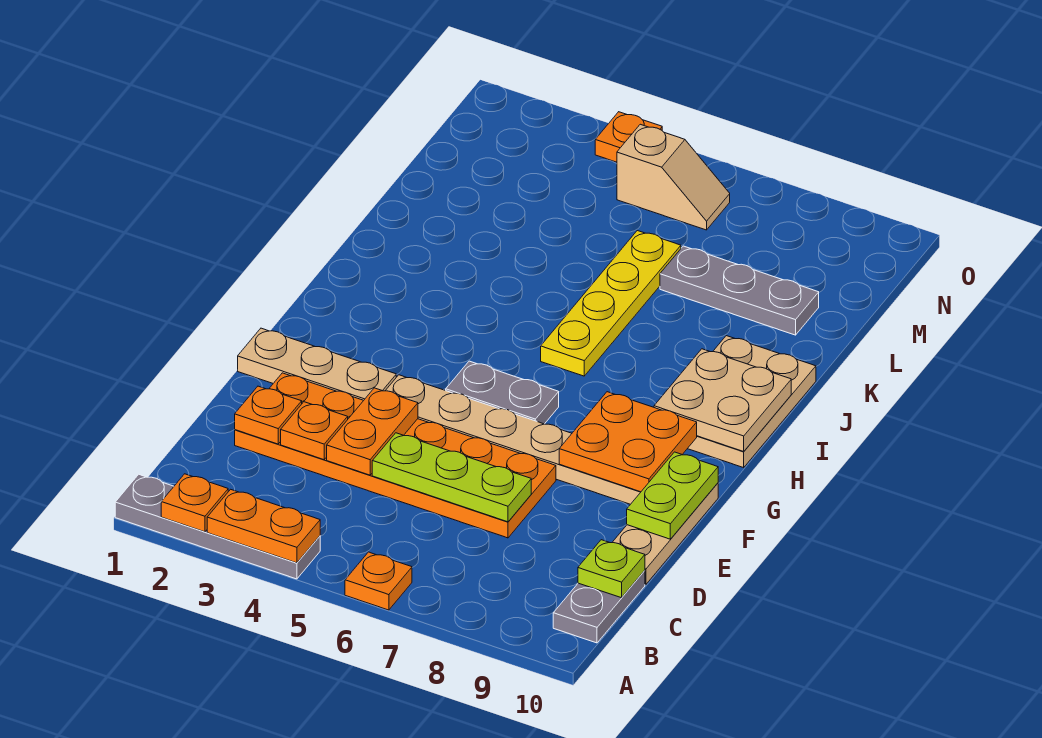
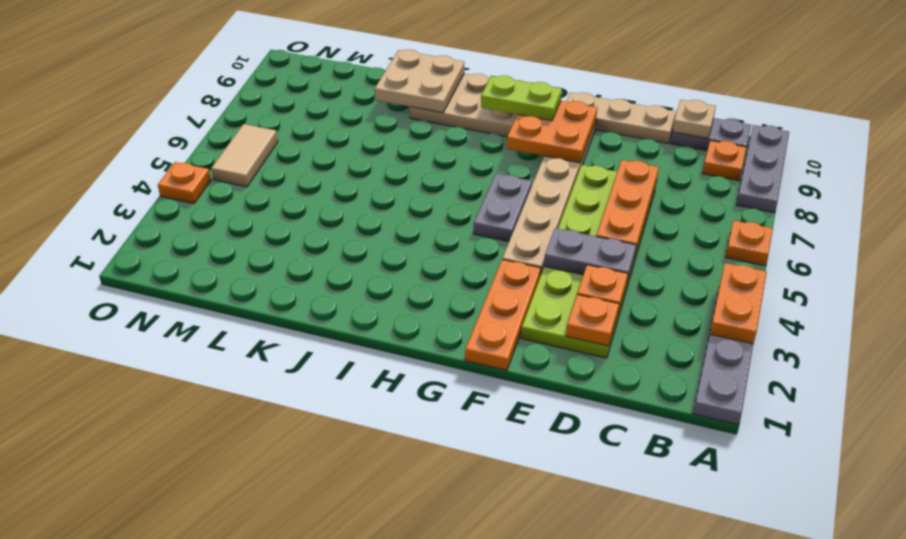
orange 1x1 plate [161,474,228,532] -> orange 1x1 plate moved to [703,140,746,181]
lime 1x1 plate [578,540,645,598] -> tan 1x1 plate [673,100,716,138]
orange 2x6 plate [235,373,556,538] -> lime 2x6 plate [521,165,657,358]
orange 1x2 plate [327,388,418,475] -> grey 1x2 plate [544,228,636,284]
lime 1x3 plate [372,433,531,522] -> orange 1x3 plate [596,160,659,253]
lime 1x2 plate [627,452,718,539] -> lime 1x2 plate moved to [481,76,562,121]
tan 1x3 plate [238,328,396,400] -> orange 1x3 plate [465,260,541,370]
tan 2x2 plate [654,349,791,451] -> tan 2x2 plate moved to [375,50,464,113]
yellow 1x4 plate [541,231,681,376] -> none
grey 1x3 plate [660,246,819,335] -> grey 1x3 plate moved to [736,125,789,213]
tan 1x2 slope [617,124,730,230] -> tan 1x2 tile [211,124,278,187]

